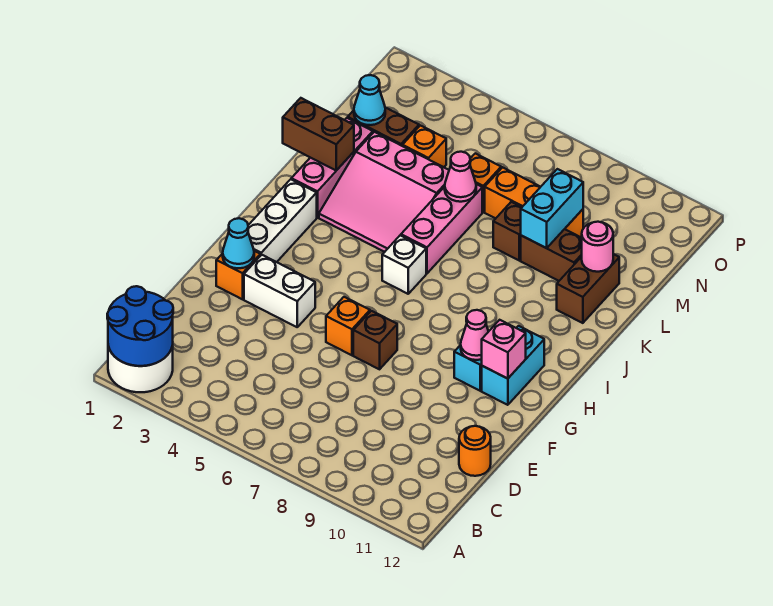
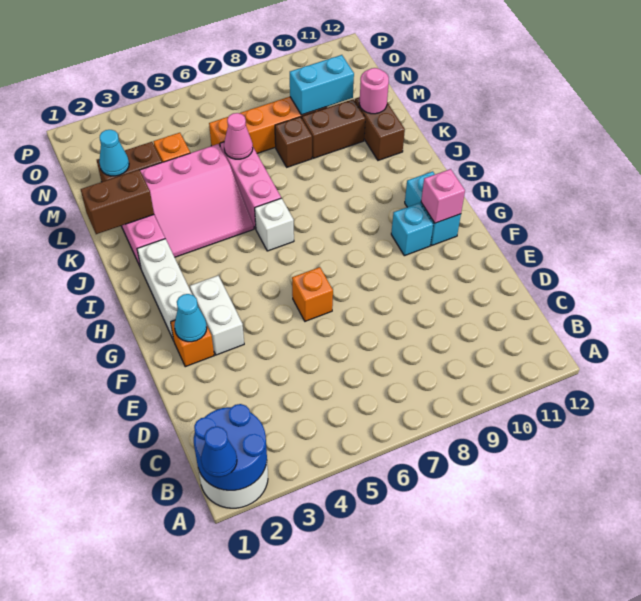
none -> blue 1x1 cone [201,427,237,477]
orange 1x1 round brick [459,426,491,476] -> none
white 1x2 brick [244,255,315,327] -> white 1x2 brick turned to [190,276,244,355]
brown 1x1 brick [353,311,397,369] -> none
pink 1x1 cone [461,310,489,360] -> none
cyan 1x2 brick [521,169,583,248] -> cyan 1x2 brick turned to [290,55,354,115]

